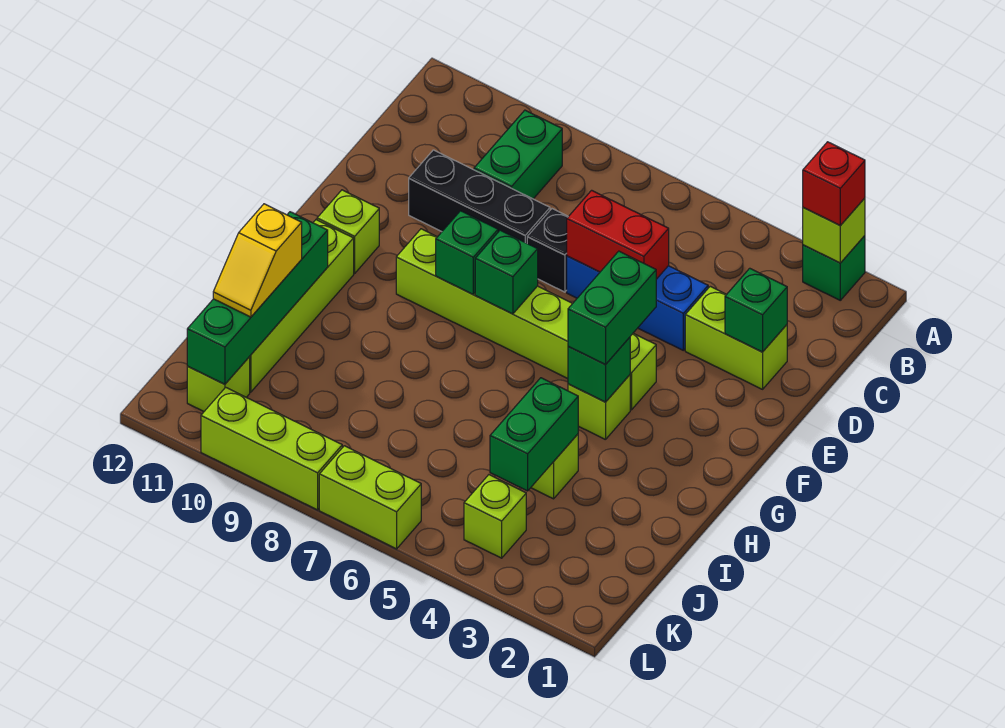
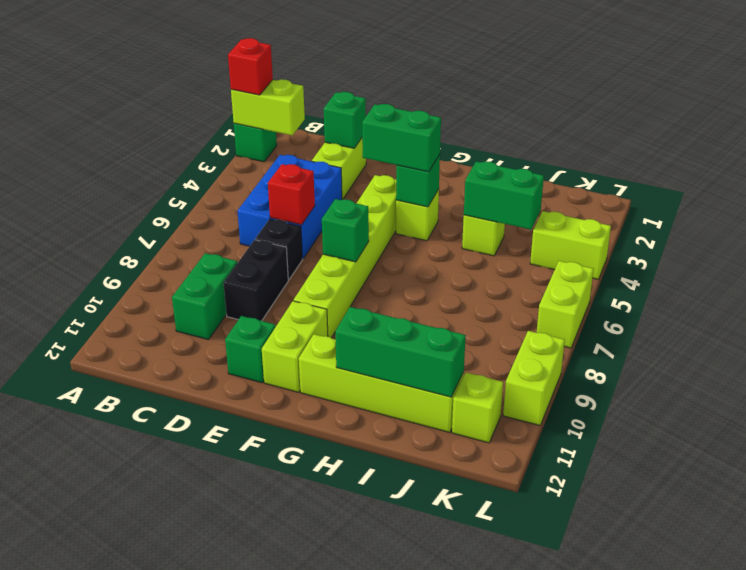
lime 1x1 brick [803,198,865,263] -> lime 1x2 brick [231,79,305,135]
green 1x2 brick [474,110,562,199] -> green 1x2 brick turned to [172,253,237,340]
blue 1x3 brick [567,256,708,350] -> blue 2x3 brick [237,155,342,259]
red 1x2 brick [567,190,669,279] -> red 1x1 brick [268,164,315,225]
black 1x3 brick [409,150,550,243] -> black 1x2 brick [224,240,288,321]
green 1x1 brick [436,211,498,294] -> green 1x1 brick moved to [225,316,275,383]
lime 1x1 brick [317,190,379,273] -> lime 1x2 brick [262,301,328,392]
green 1x4 brick [187,212,328,384] -> green 1x3 brick [335,307,466,397]
yellow 1x2 slope [213,204,302,317] -> none
lime 1x1 brick [464,475,526,558] -> lime 1x2 brick [530,211,611,279]
lime 1x3 brick [201,387,342,510] -> lime 1x2 brick [503,331,565,425]

